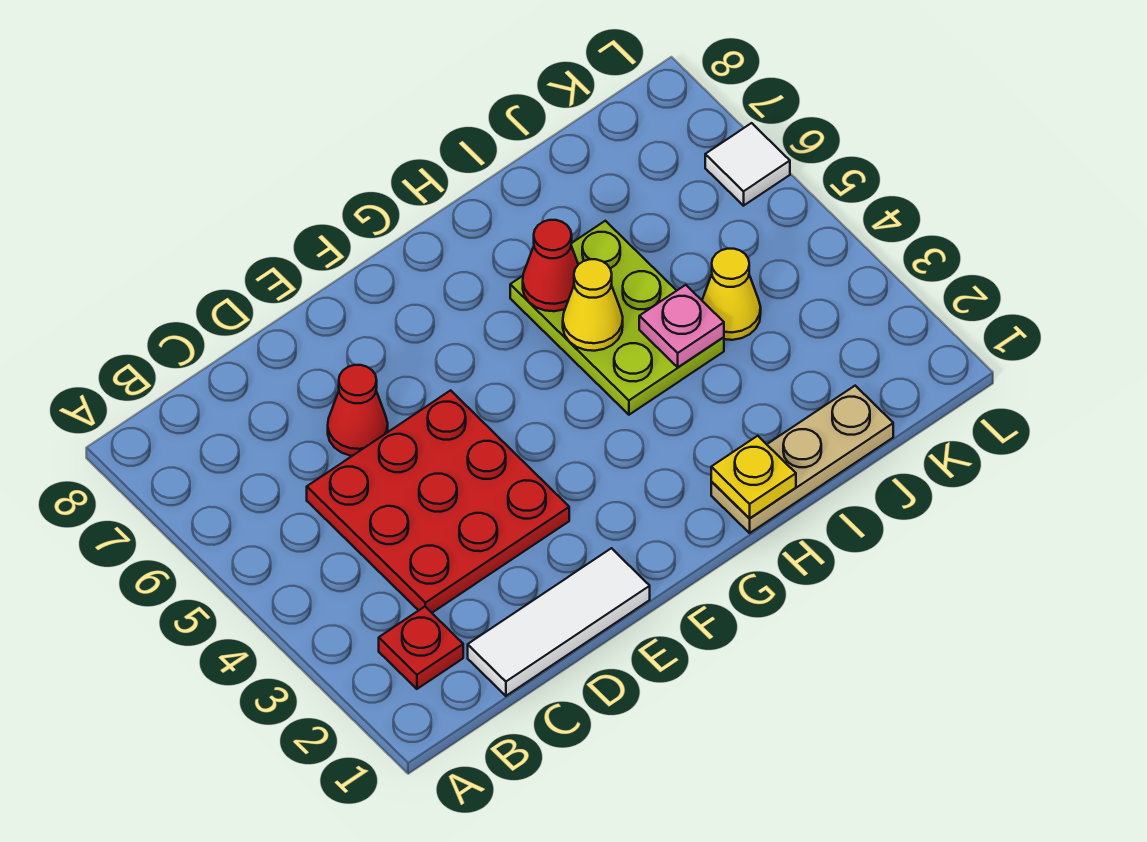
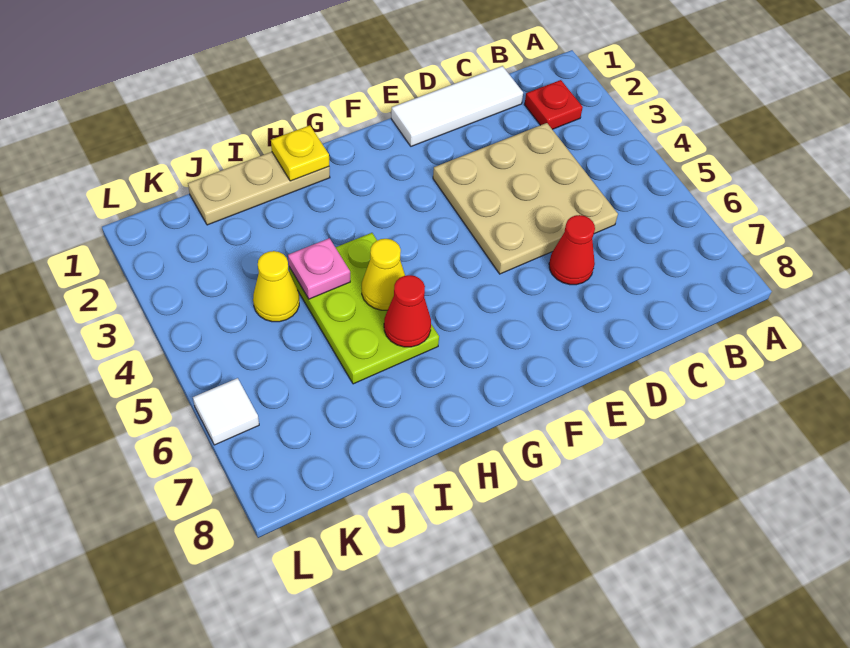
red 3x3 plate [307,390,569,613] -> tan 3x3 plate [433,123,618,274]

